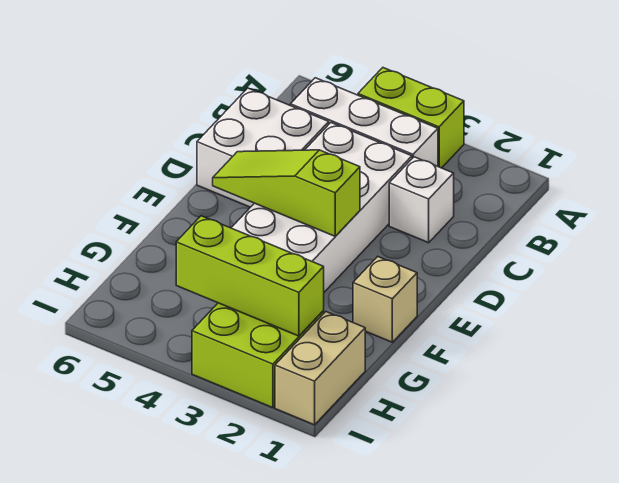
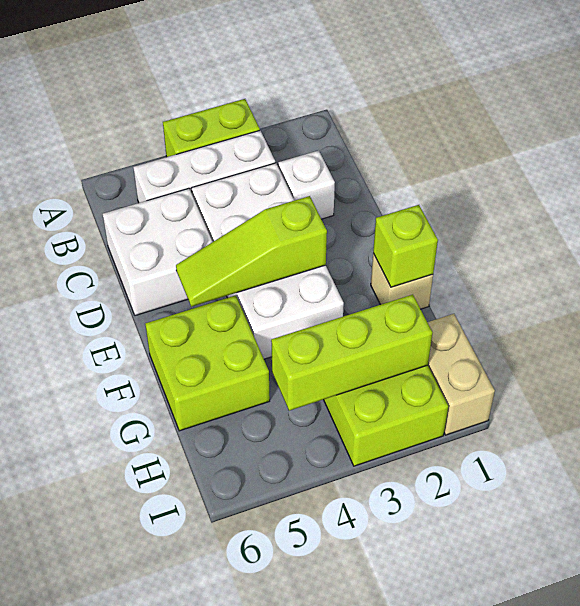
none -> lime 1x1 brick [373,205,438,287]
none -> lime 2x2 brick [145,295,270,431]

